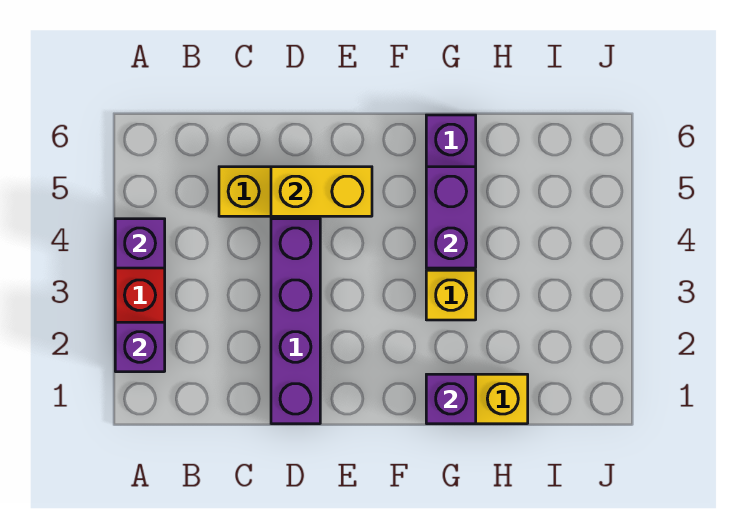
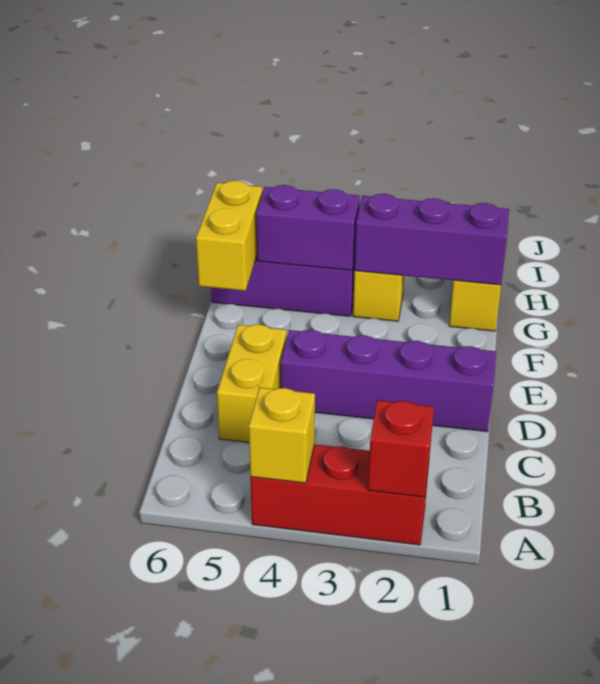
purple 1x1 brick [115,322,165,372] -> red 1x1 brick [368,400,434,497]
purple 1x1 brick [115,219,165,268] -> yellow 1x1 brick [249,387,315,483]
yellow 1x2 brick [271,167,372,216] -> yellow 1x2 brick moved to [196,181,263,291]
purple 1x1 brick [426,374,476,424] -> purple 1x3 brick [355,194,509,285]

